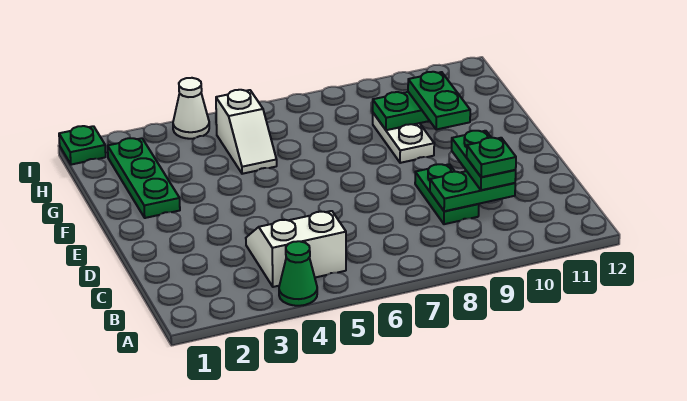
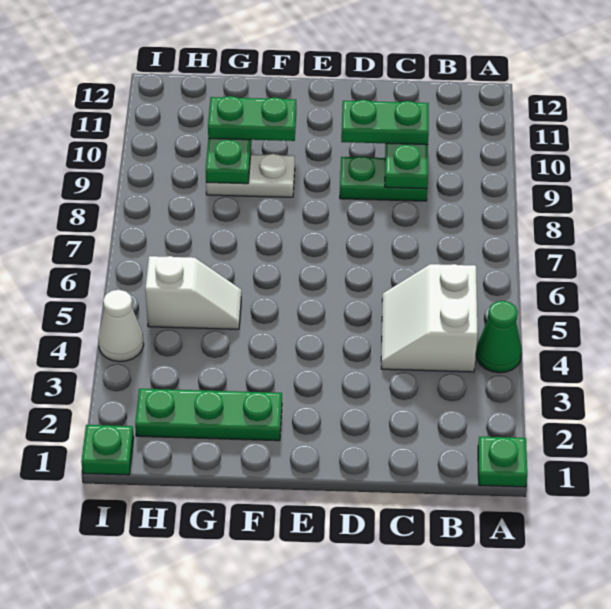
green 1x1 plate [467,138,516,177] -> green 1x1 plate moved to [478,437,527,487]

